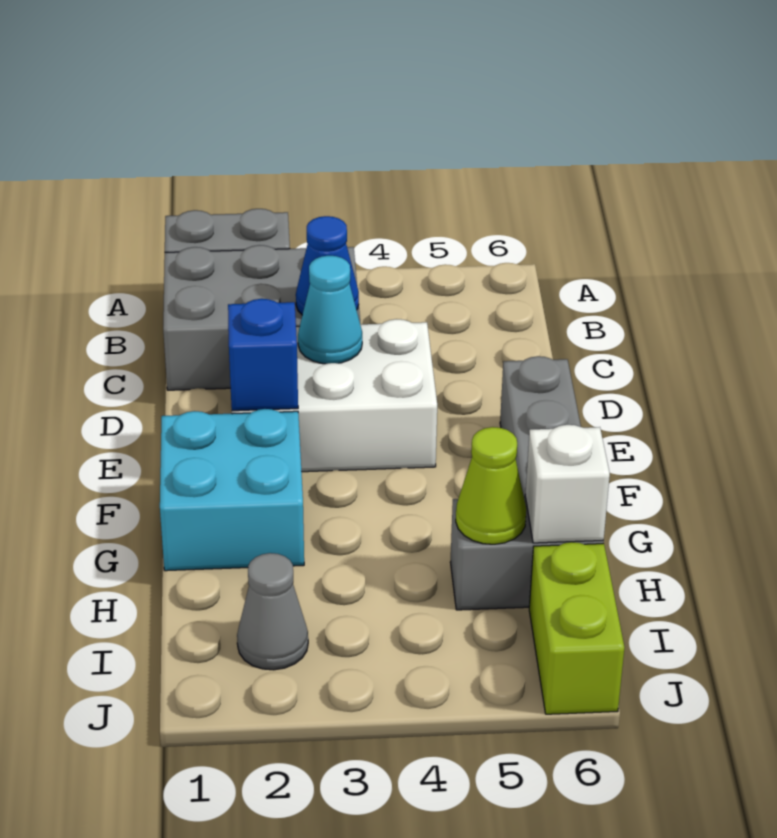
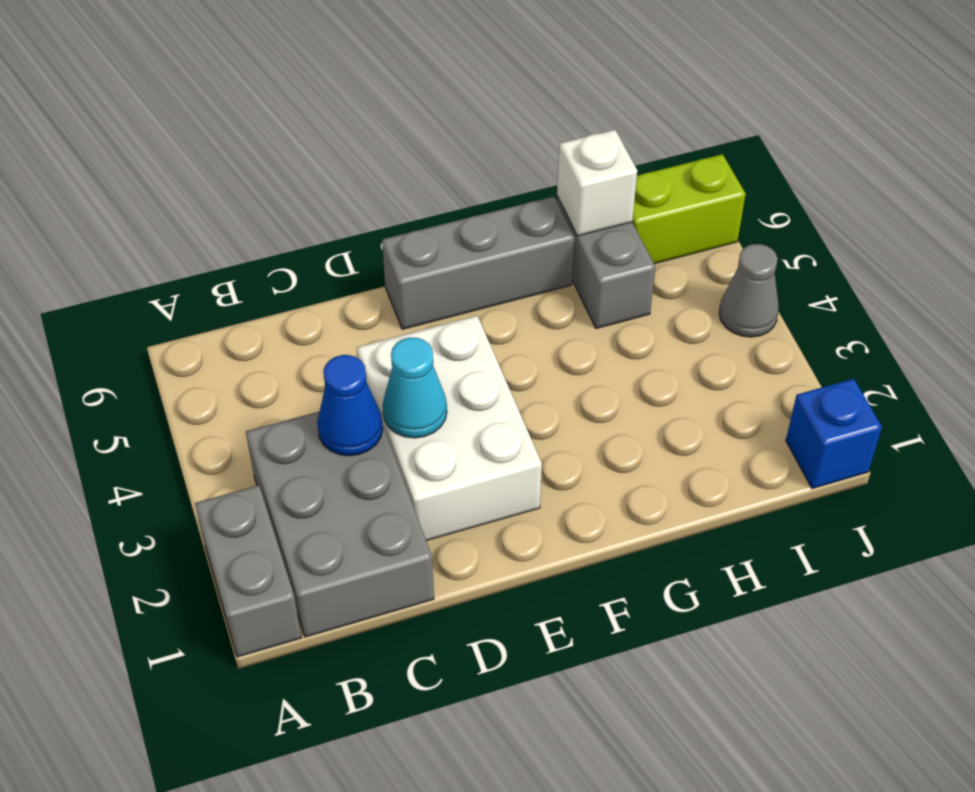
blue 1x1 brick [228,299,298,411] -> blue 1x1 brick moved to [786,379,882,489]
cyan 2x2 brick [160,409,304,571] -> none
lime 1x1 cone [456,427,526,544] -> none
grey 1x1 cone [237,553,308,670] -> grey 1x1 cone moved to [719,244,779,337]

